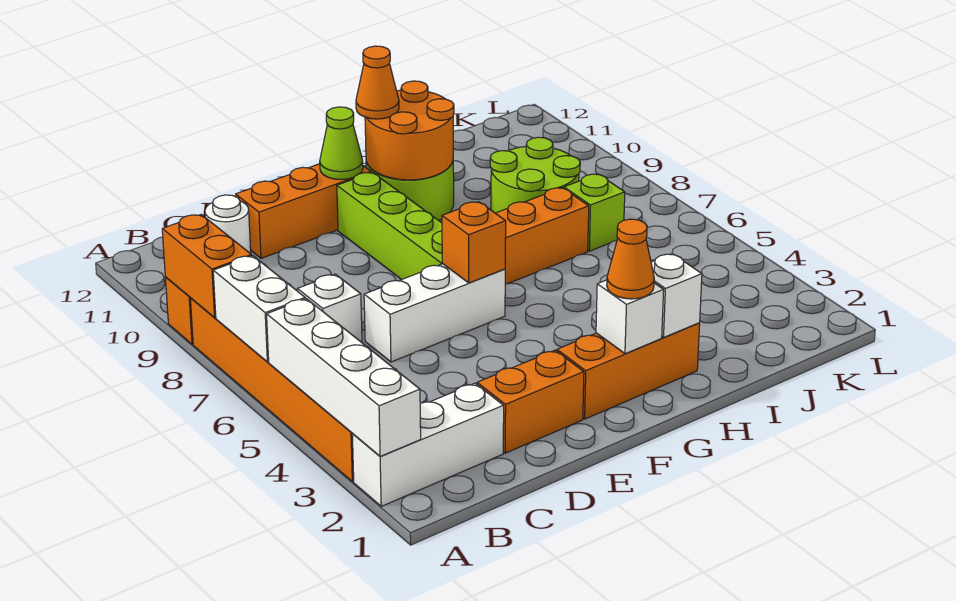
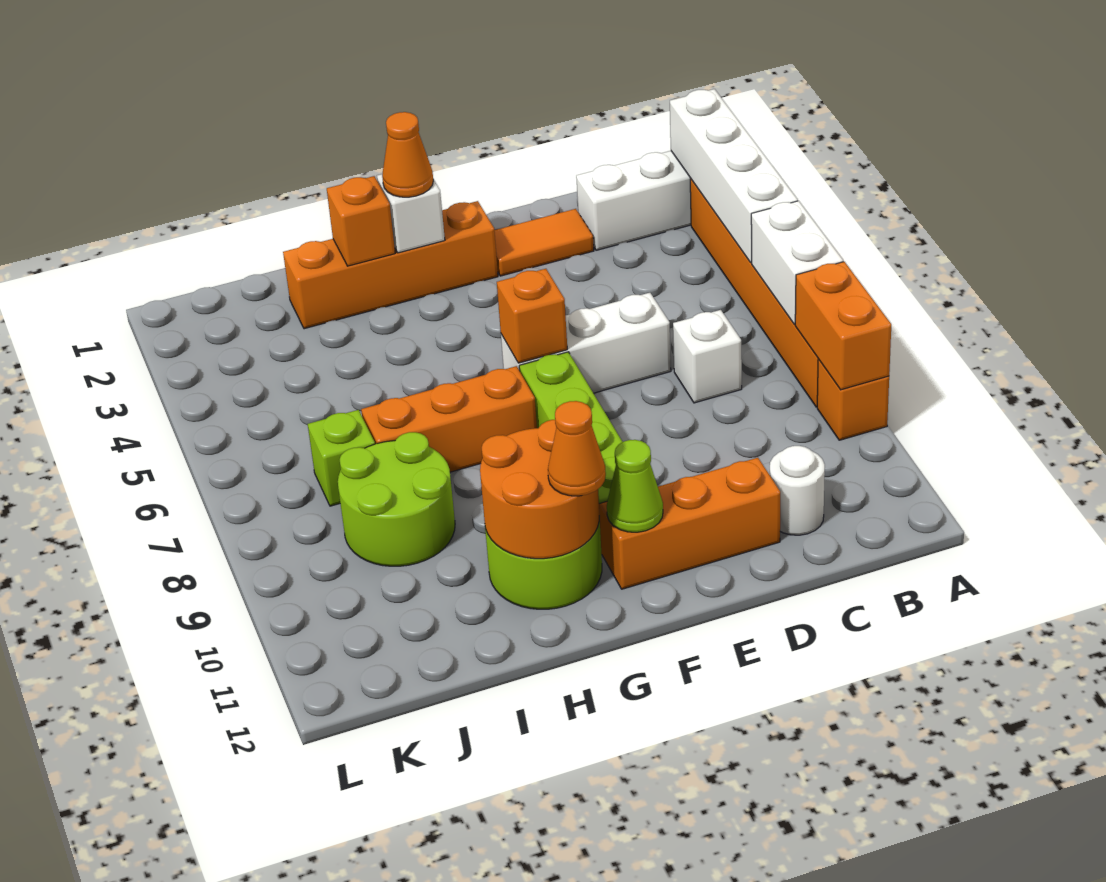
orange 1x2 brick [477,350,584,453] -> orange 1x2 tile [494,209,594,276]
orange 1x3 brick [557,323,700,419] -> orange 1x4 brick [283,201,498,329]
white 1x1 brick [651,254,702,337] -> orange 1x1 brick [327,176,395,266]

